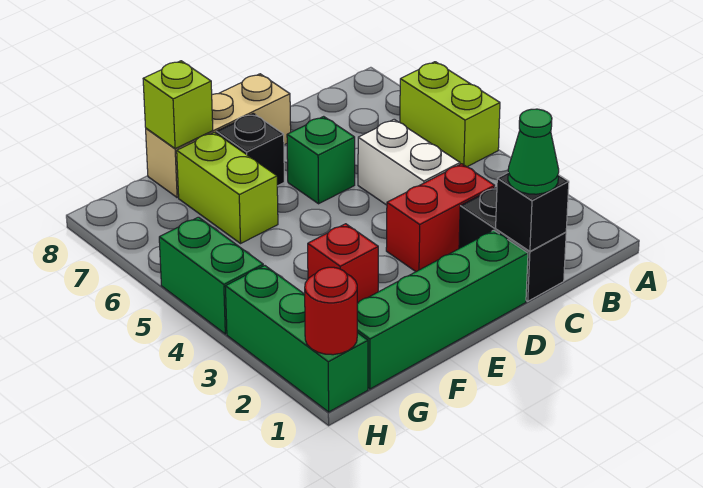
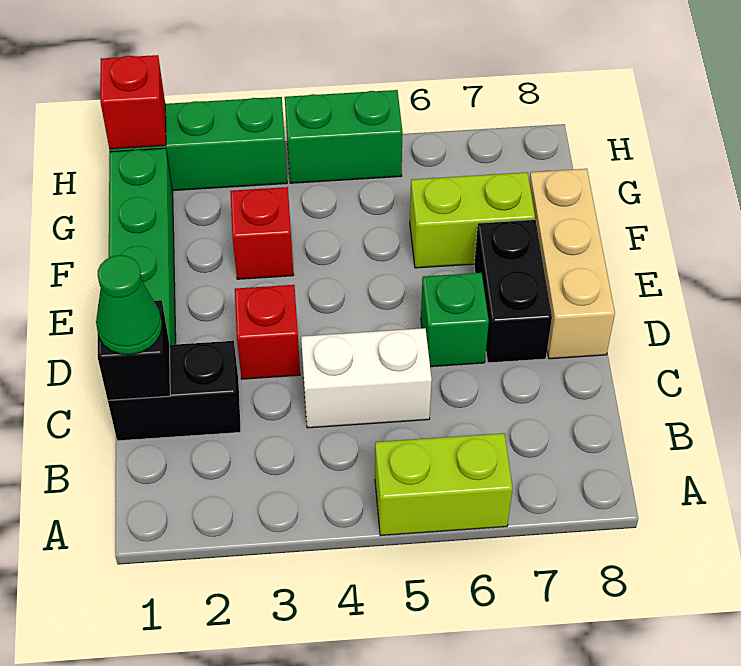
red 1x2 brick [386,164,495,272] -> red 1x1 brick [235,285,300,379]
black 1x1 brick [216,113,284,186] -> black 1x2 brick [474,220,552,363]
lime 1x1 brick [143,61,213,149] -> none
red 1x1 round brick [305,267,357,355] -> red 1x1 brick [100,55,166,149]

